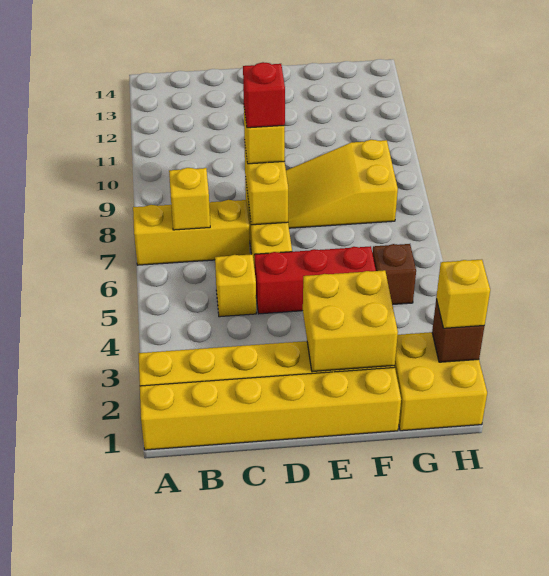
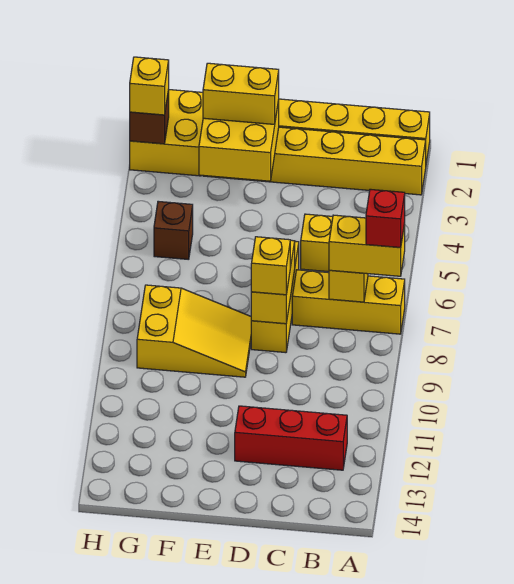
none -> yellow 1x2 brick [329,215,405,276]
red 1x3 brick [255,246,376,314] -> red 1x3 brick moved to [235,406,347,470]
red 1x1 brick [243,62,285,128] -> red 1x1 brick moved to [366,189,405,248]
none -> yellow 1x2 brick [203,63,279,124]

